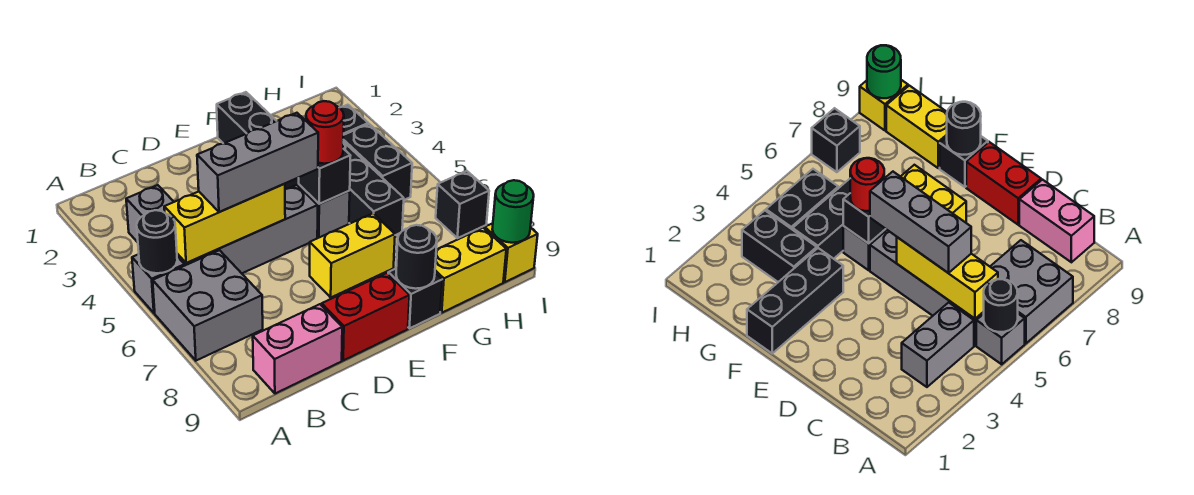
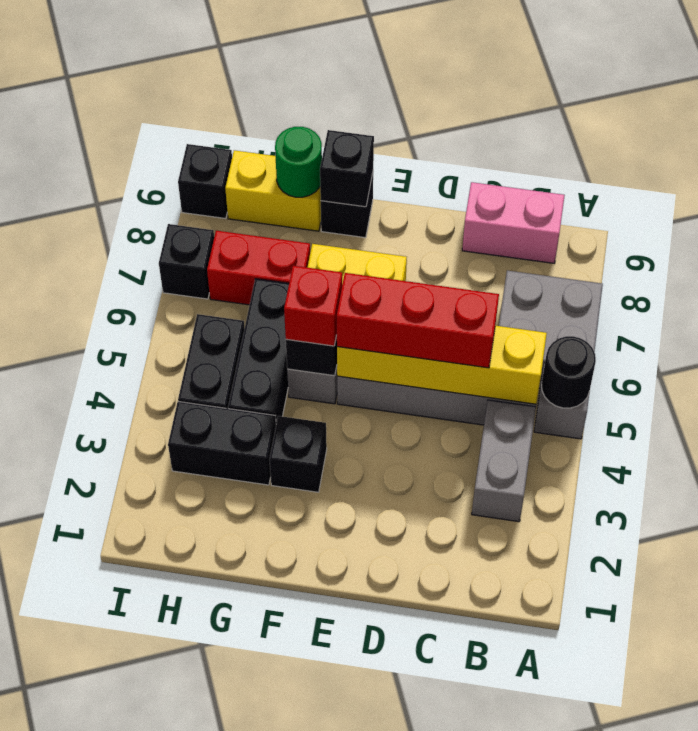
yellow 1x3 brick [164,184,285,263] -> yellow 1x4 brick [337,326,547,404]
grey 1x3 brick [197,113,318,212] -> red 1x3 brick [336,273,499,368]
red 1x2 brick [322,273,410,360] -> red 1x2 brick moved to [207,231,310,305]
black 1x3 brick [217,92,299,189] -> black 1x1 brick [269,416,327,492]
red 1x1 round brick [306,101,344,164] -> red 1x1 brick [284,266,342,346]
black 1x1 round brick [396,225,437,289] -> black 1x1 brick [320,130,374,207]
yellow 1x1 brick [485,223,538,282] -> black 1x1 brick [178,144,232,219]
green 1x1 round brick [492,180,534,243] -> green 1x1 round brick moved to [275,127,322,197]

